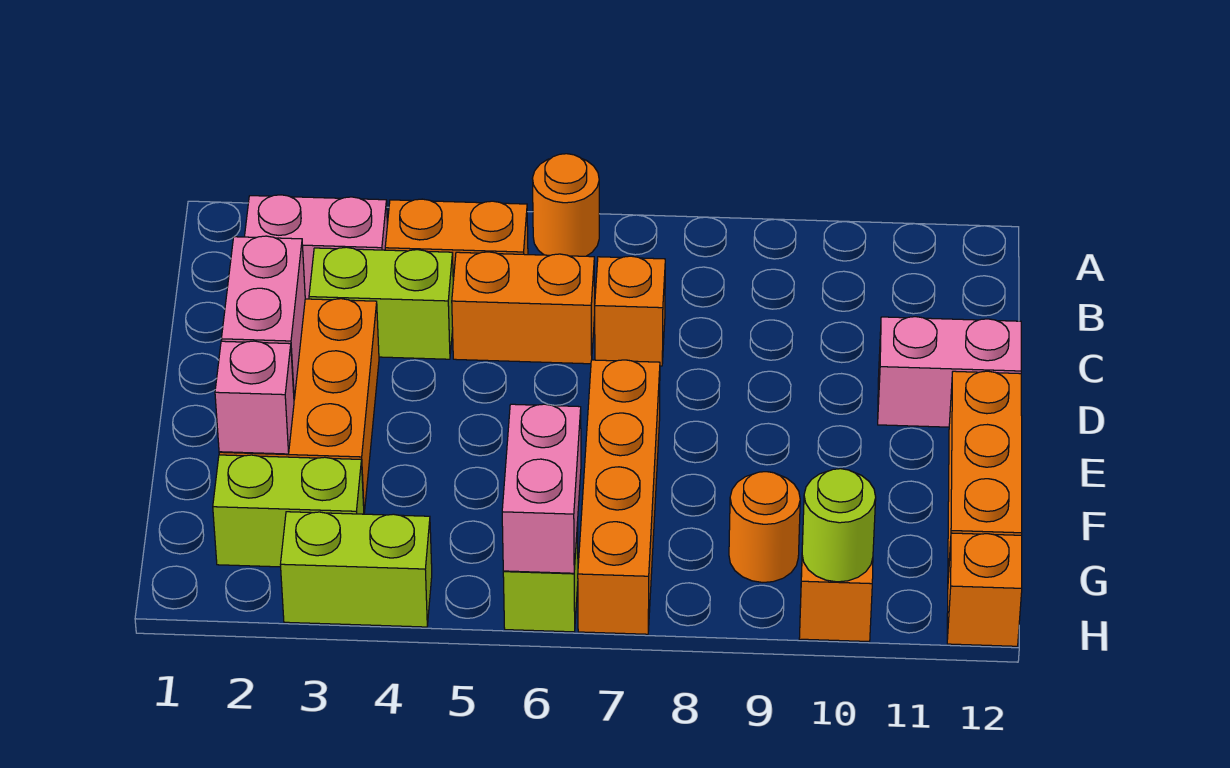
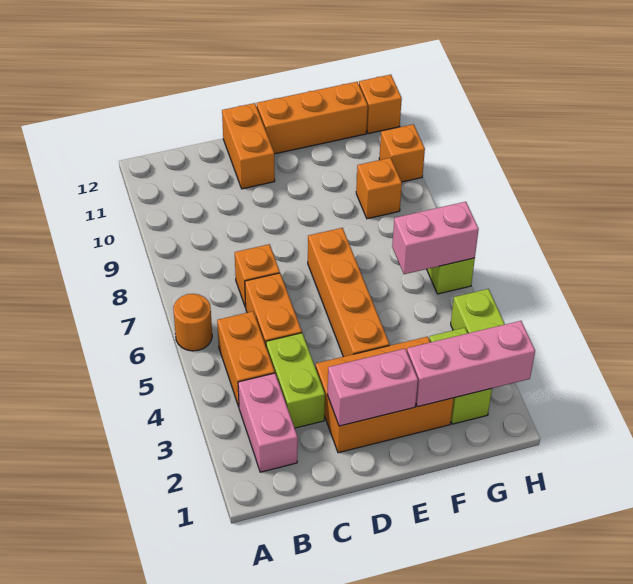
pink 1x2 brick [878,317,1021,427] -> orange 1x2 brick [222,103,275,189]
orange 1x4 brick [578,360,660,634] -> orange 1x4 brick turned to [308,228,390,357]
pink 1x1 brick [215,341,294,454] -> pink 1x3 brick [407,321,535,407]
orange 1x1 round brick [729,472,800,582] -> orange 1x1 brick [356,158,402,219]
lime 1x1 round brick [802,469,876,582] -> none

